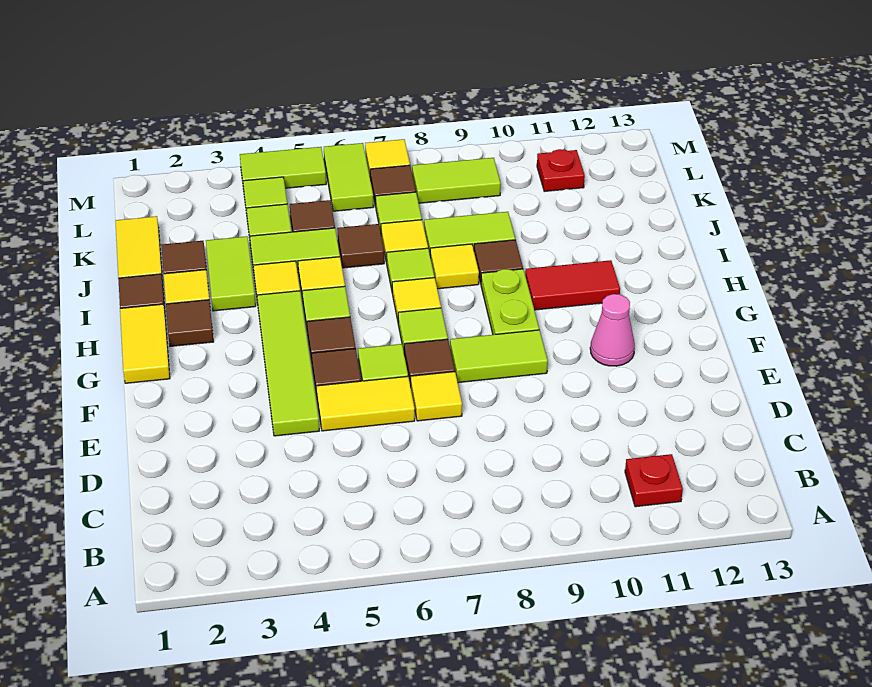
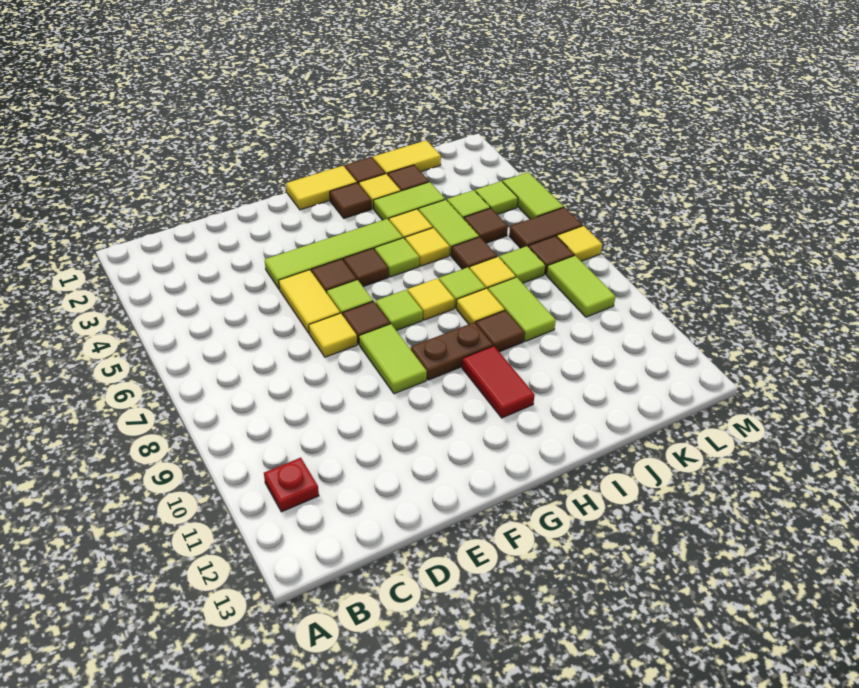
pink 1x1 cone [590,294,635,366] -> none
lime 1x2 plate [481,269,539,335] -> brown 1x2 plate [411,322,493,380]
lime 1x2 tile [324,143,374,211] -> brown 1x2 tile [509,207,583,248]
red 1x1 plate [537,149,585,192] -> none

